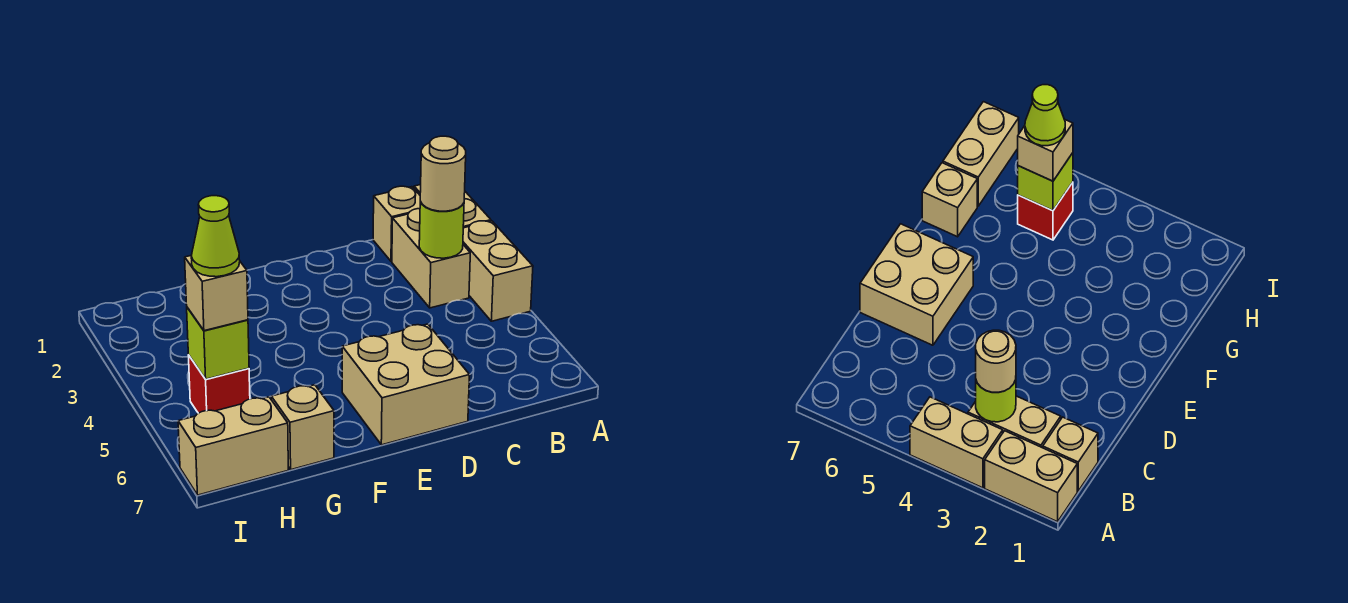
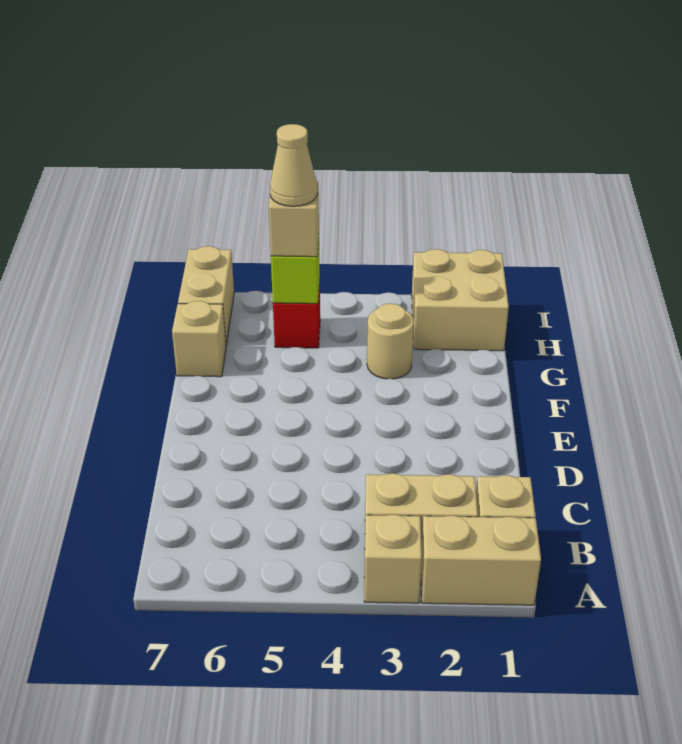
tan 1x2 brick [463,221,533,321] -> tan 1x1 brick [364,514,422,603]
lime 1x1 round brick [419,201,464,258] -> none
tan 1x1 round brick [420,136,466,211] -> tan 1x1 round brick moved to [367,304,414,379]
tan 2x2 brick [342,324,470,445] -> tan 2x2 brick moved to [412,249,509,351]
lime 1x1 cone [191,196,240,277] -> tan 1x1 cone [270,124,318,206]

